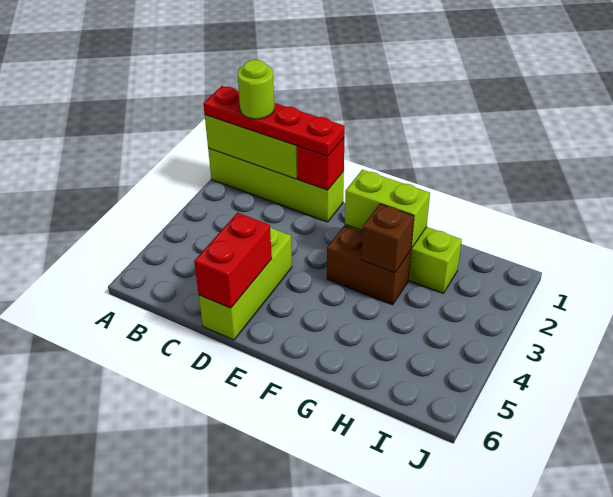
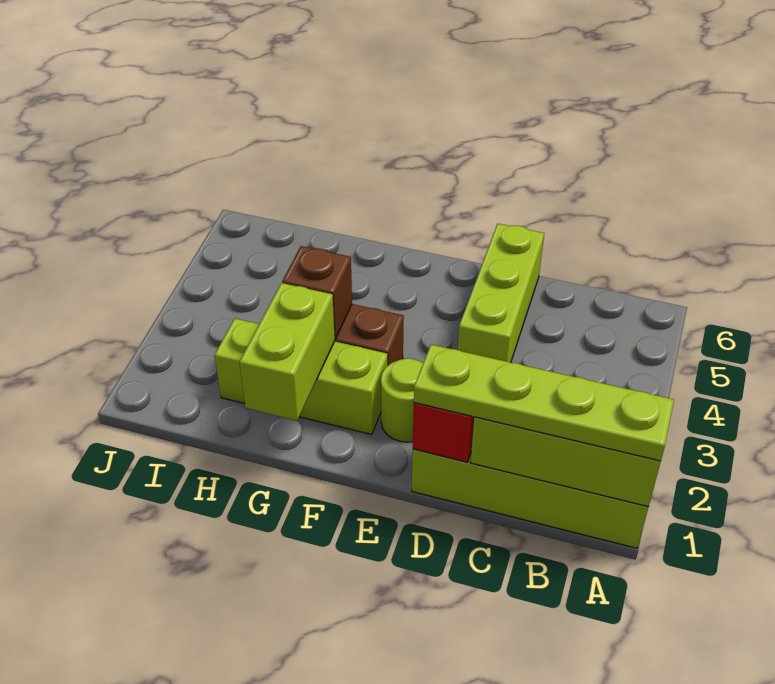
red 1x4 plate [203,86,345,156] -> lime 1x4 plate [414,345,674,461]
lime 1x1 round brick [238,60,274,119] -> lime 1x1 round brick moved to [381,358,423,442]
red 1x2 brick [194,213,272,308] -> none
lime 1x2 brick [345,170,430,248] -> lime 1x2 brick turned to [239,283,335,420]

